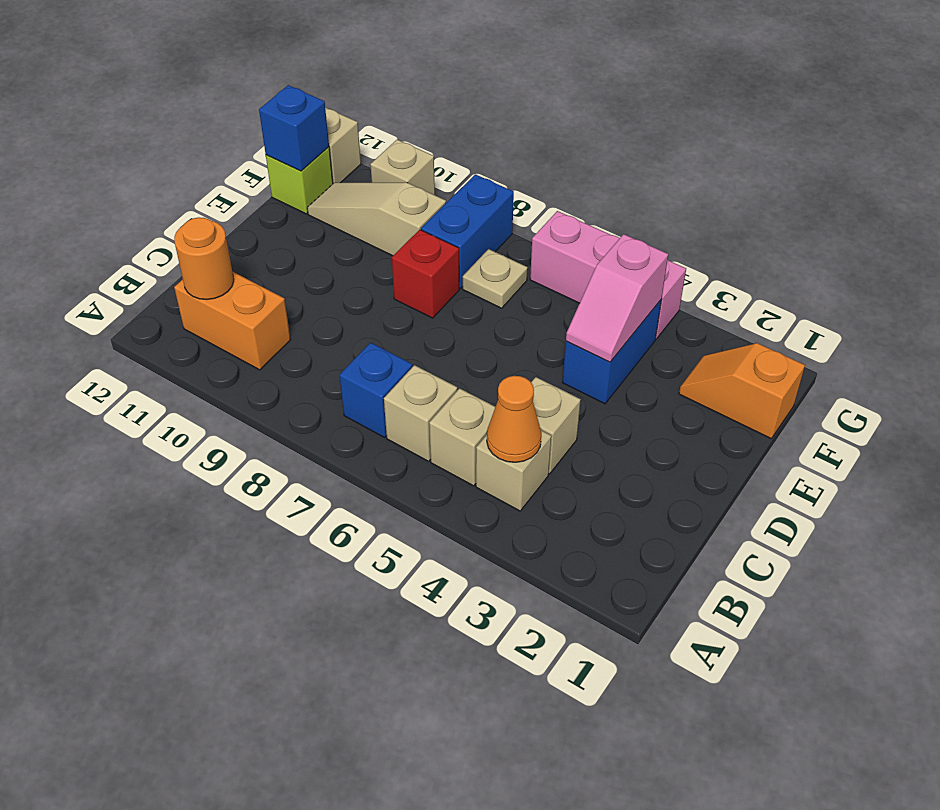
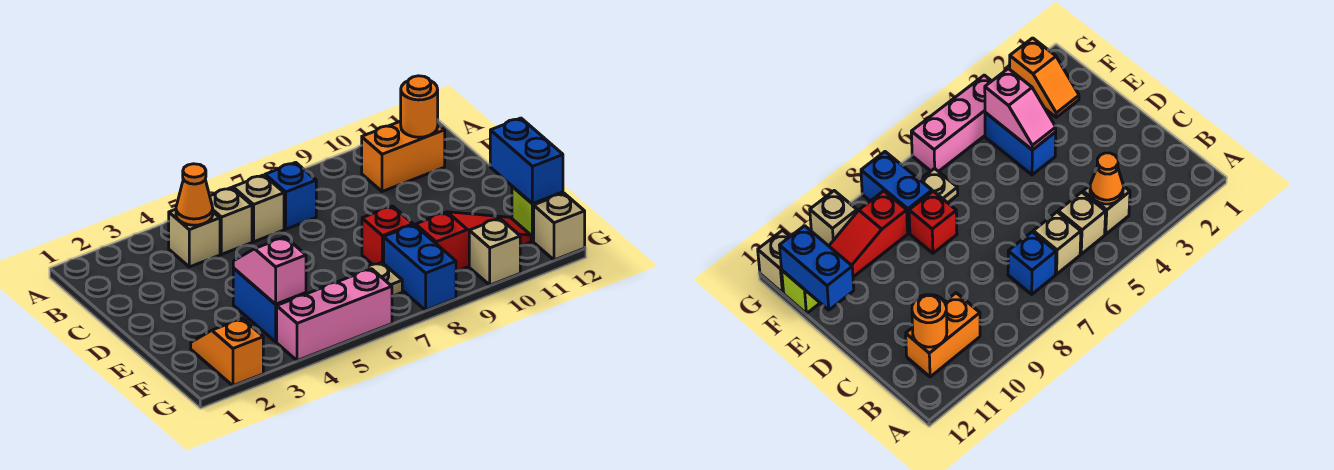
tan 1x1 brick [531,377,581,474] -> none
orange 1x2 slope [679,343,805,439] -> orange 1x2 slope turned to [191,318,263,386]
tan 1x3 slope [307,183,446,256] -> red 1x3 slope [416,212,531,271]
blue 1x1 brick [259,85,329,171] -> blue 1x2 brick [490,118,563,204]

